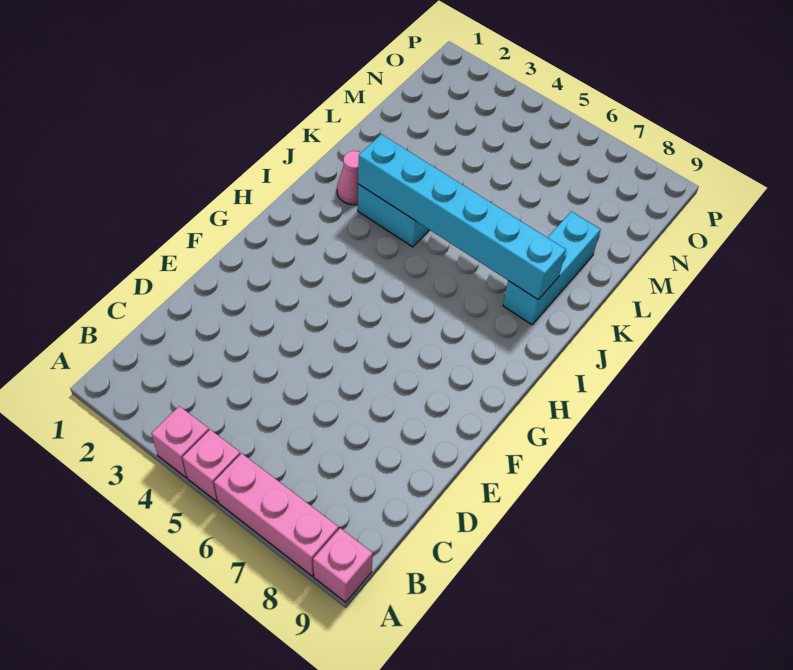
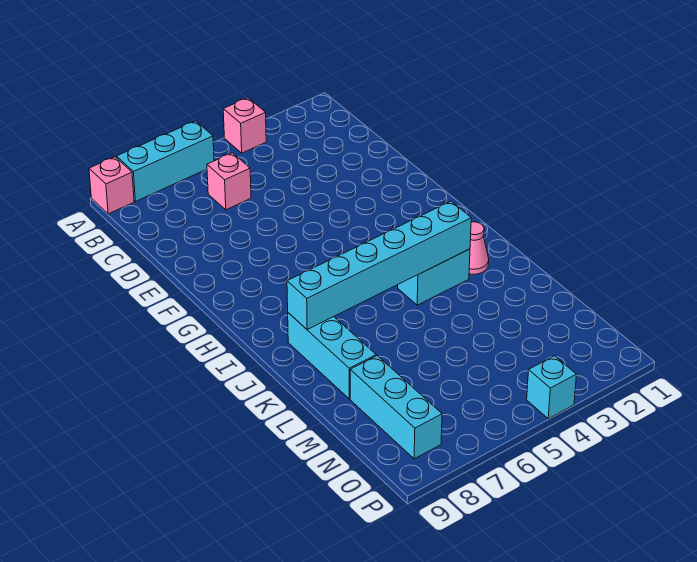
pink 1x1 brick [182,430,240,502] -> pink 1x1 brick moved to [207,153,251,210]
pink 1x3 brick [214,453,339,576] -> cyan 1x3 brick [116,121,214,202]
none -> cyan 1x3 brick [350,356,442,459]
none -> cyan 1x1 brick [527,356,576,419]

